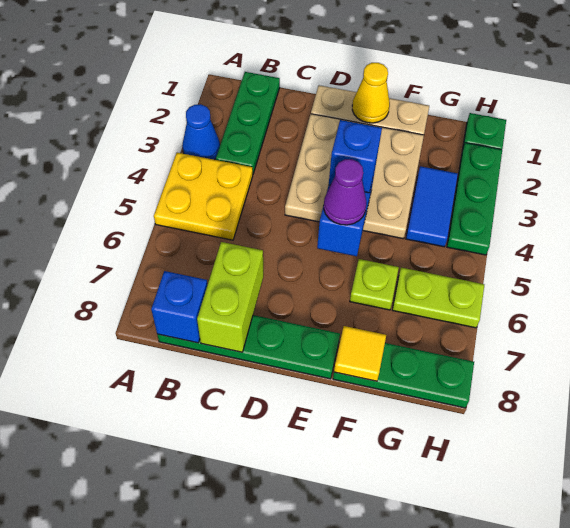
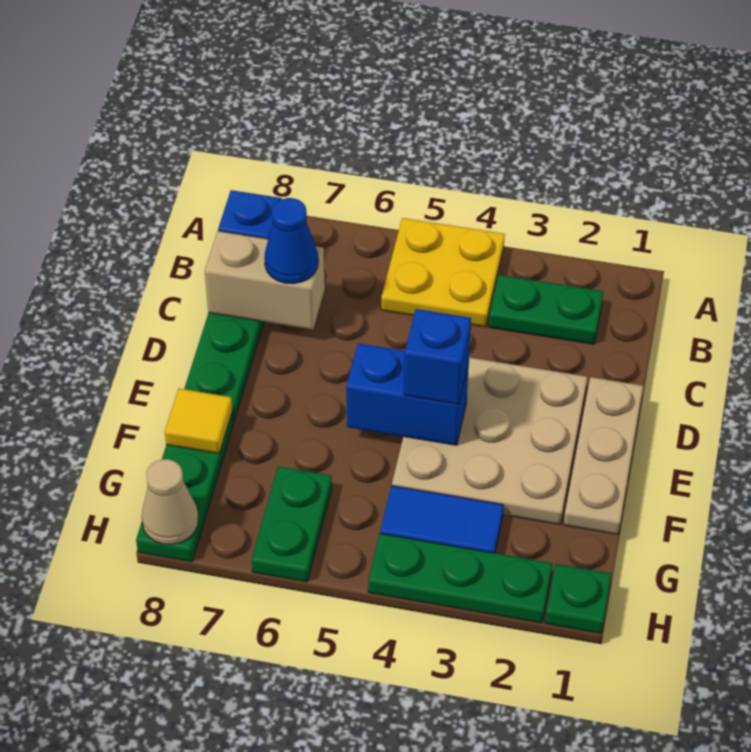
blue 1x1 cone [182,104,220,160] -> blue 1x1 cone moved to [264,198,318,284]
green 1x3 plate [216,72,280,174] -> green 1x2 plate [489,275,603,344]
lime 1x2 brick [197,242,263,352] -> tan 1x2 brick [205,231,325,330]
yellow 1x1 cone [352,63,390,123] -> none
purple 1x1 cone [324,159,366,225] -> none
lime 1x1 plate [350,259,399,310] -> none
lime 1x2 plate [392,268,484,328] -> green 1x2 plate [251,466,332,582]
none -> tan 1x1 cone [141,459,198,545]

